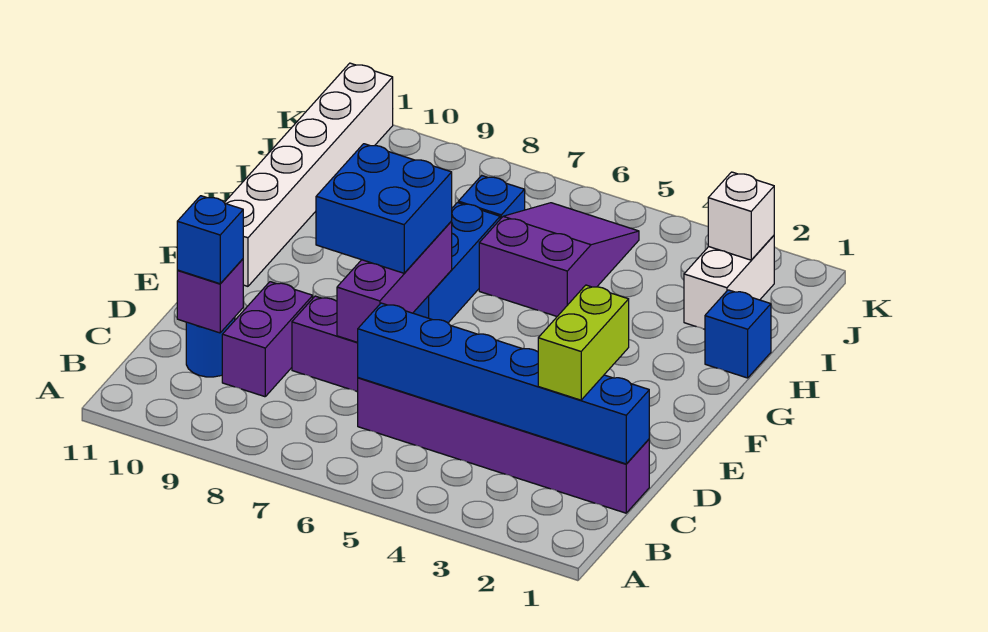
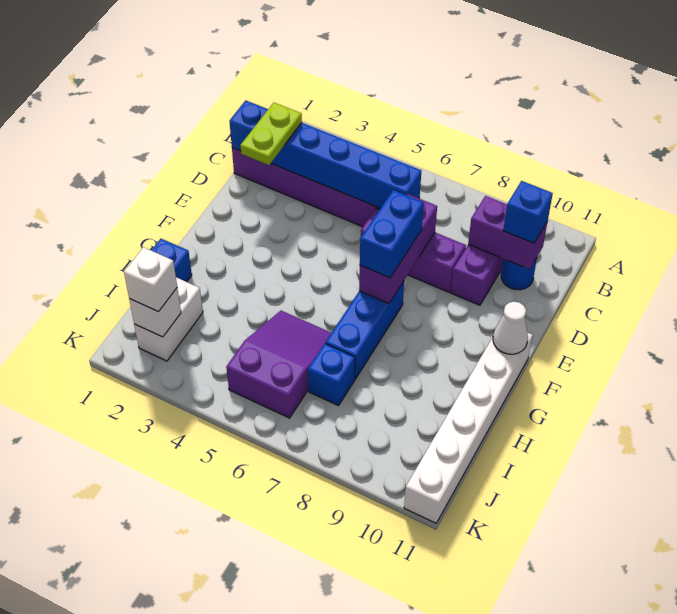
lime 1x2 brick [538,285,629,400] -> lime 1x2 plate [240,103,302,165]
purple 1x1 brick [177,259,243,333] -> purple 1x2 brick [468,196,548,269]
blue 2x2 brick [316,144,452,273] -> blue 1x2 brick [360,190,424,278]
none -> white 1x1 cone [493,302,528,354]
purple 2x3 slope [479,203,639,316] -> purple 2x3 slope turned to [226,311,331,418]
none -> white 1x1 brick [124,247,177,312]

